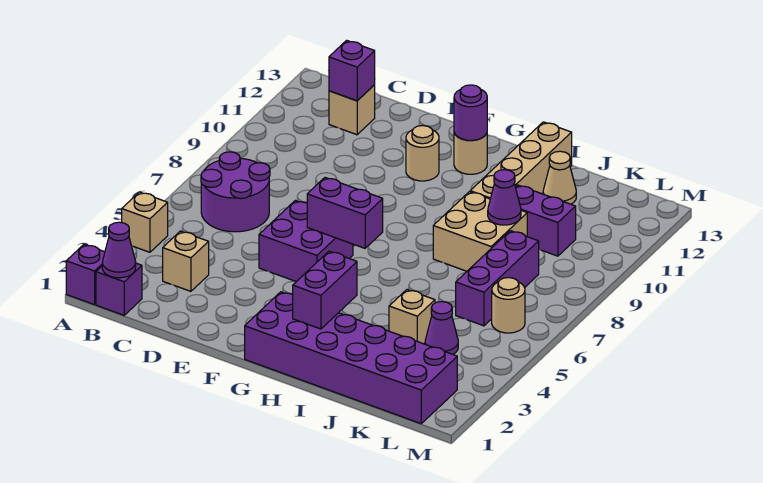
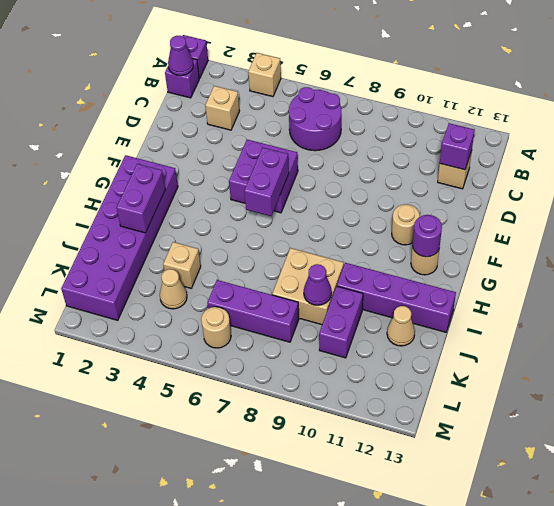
purple 1x2 brick [293,251,357,329] -> purple 1x2 brick turned to [116,164,165,233]
tan 1x4 brick [470,122,572,199] -> purple 1x4 brick [337,263,456,332]
purple 1x1 cone [425,302,458,354] -> tan 1x1 cone [160,269,187,309]

